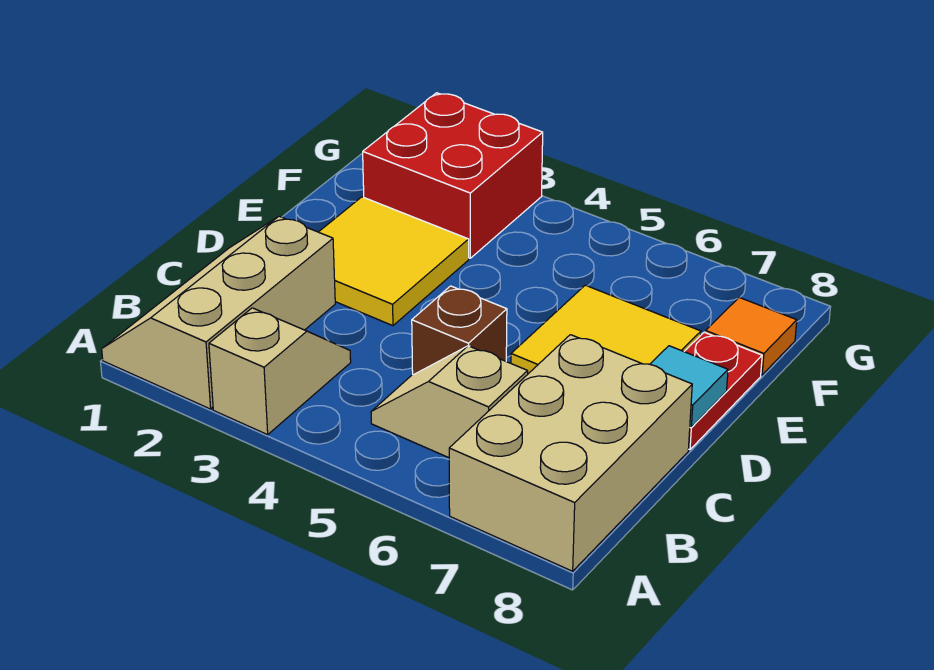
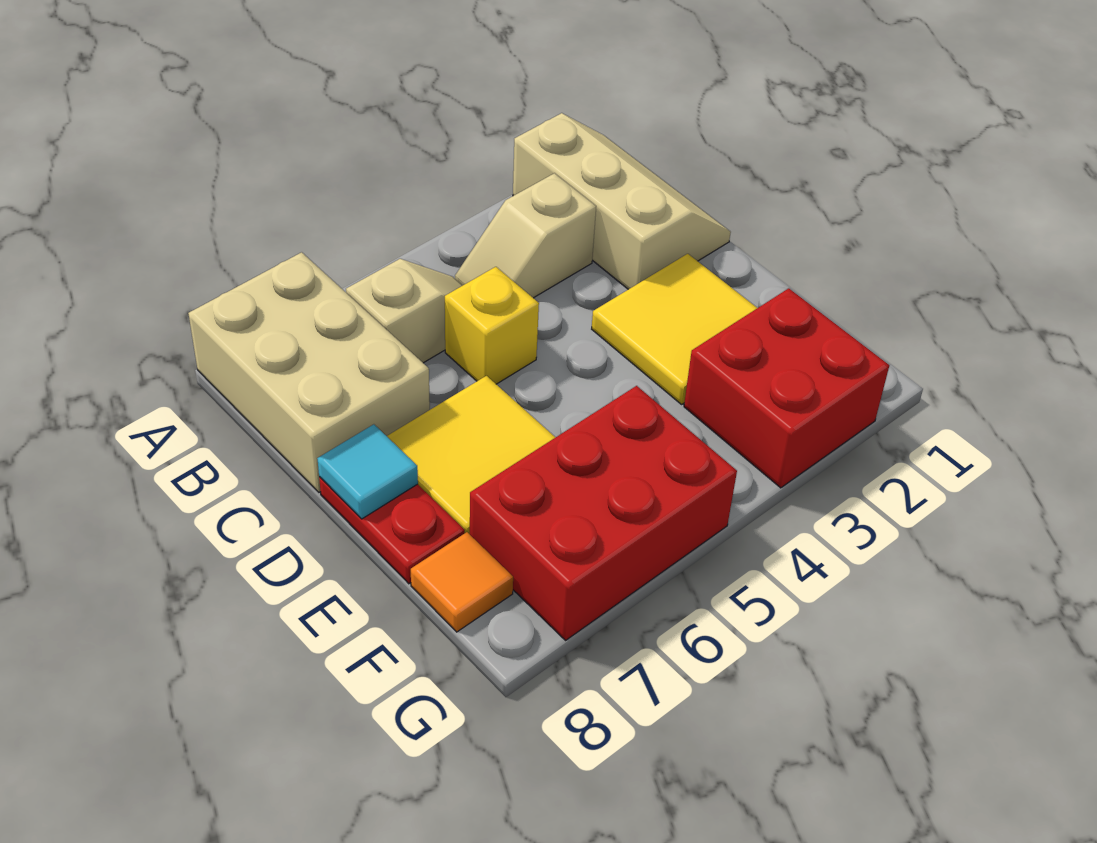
tan 1x2 slope [209,308,351,435] -> tan 1x2 slope turned to [455,173,596,298]
brown 1x1 brick [412,286,507,375] -> yellow 1x1 brick [445,267,539,384]
none -> red 2x3 brick [470,386,737,640]

